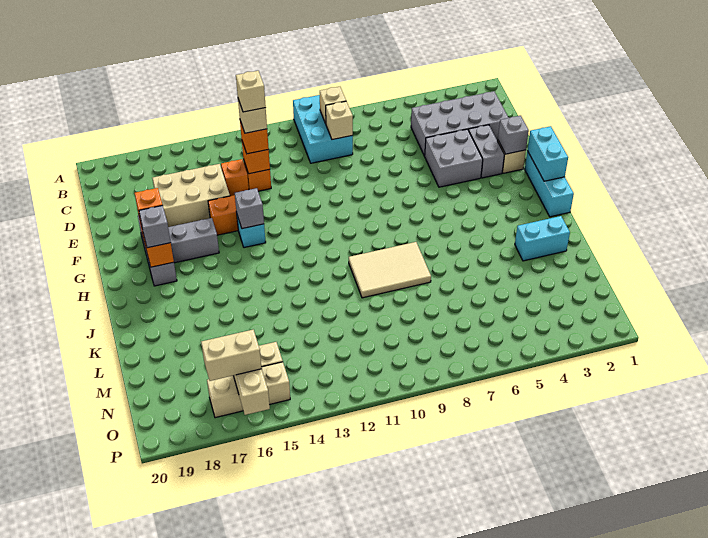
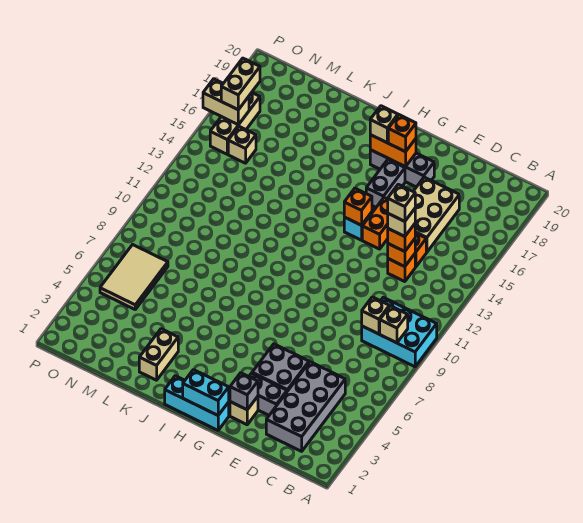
grey 1x1 brick [235,188,264,229] -> orange 1x1 brick [344,188,372,225]
grey 1x1 brick [139,205,171,248] -> tan 1x1 brick [370,106,398,143]
tan 2x3 tile [349,242,431,298] -> tan 2x3 tile moved to [100,245,168,309]
cyan 1x2 brick [515,216,570,261] -> tan 1x2 brick [139,329,178,380]

